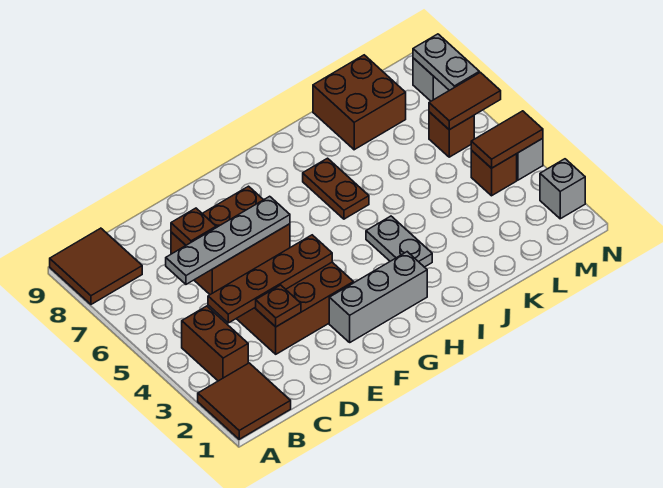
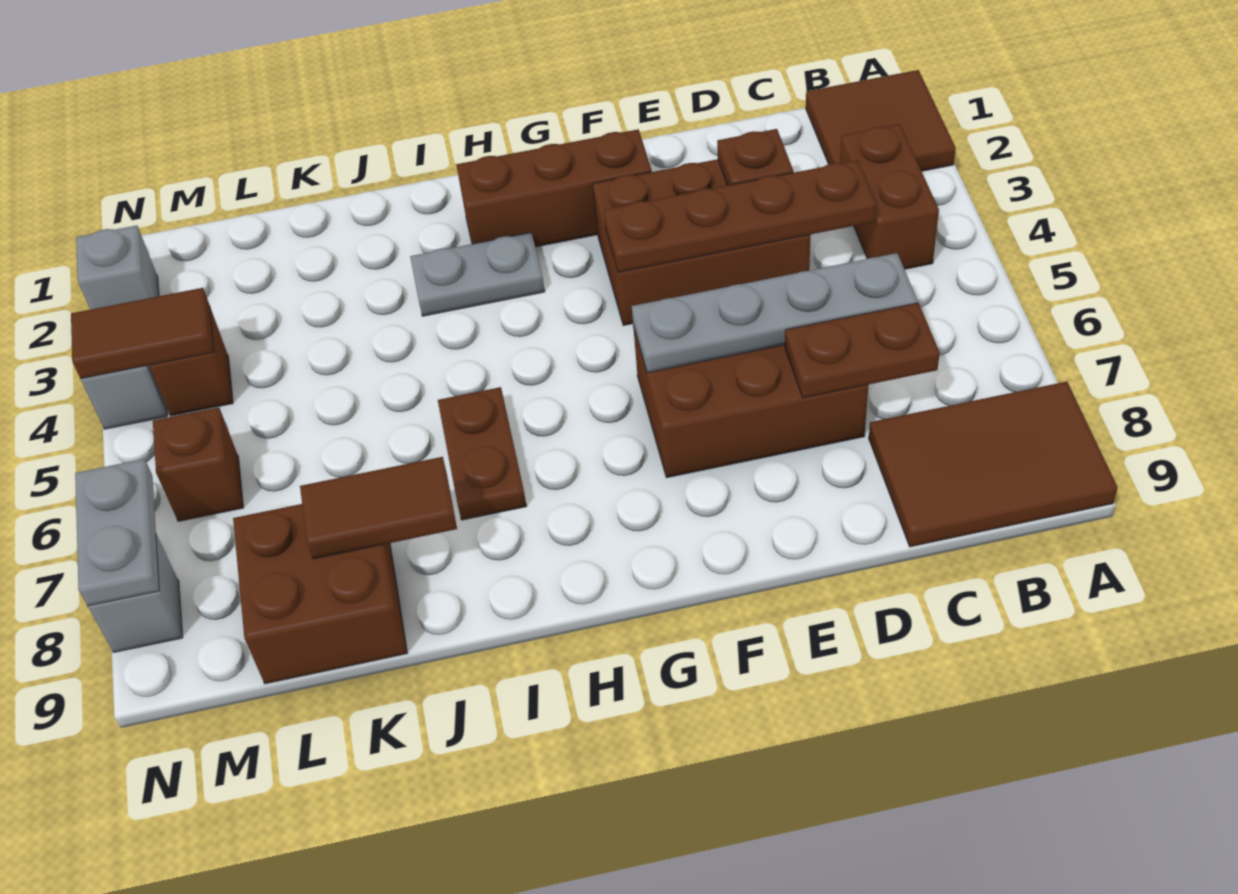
brown 2x2 tile [50,228,142,304] -> brown 2x3 tile [869,382,1118,547]
brown 1x1 plate [171,208,216,245] -> brown 1x2 plate [785,303,940,398]
grey 1x3 brick [329,252,427,342] -> brown 1x3 brick [456,129,652,247]
grey 1x2 plate [366,216,432,267] -> grey 1x2 plate turned to [410,233,545,316]
brown 1x2 tile [429,72,501,130] -> brown 1x2 tile moved to [300,457,457,559]

